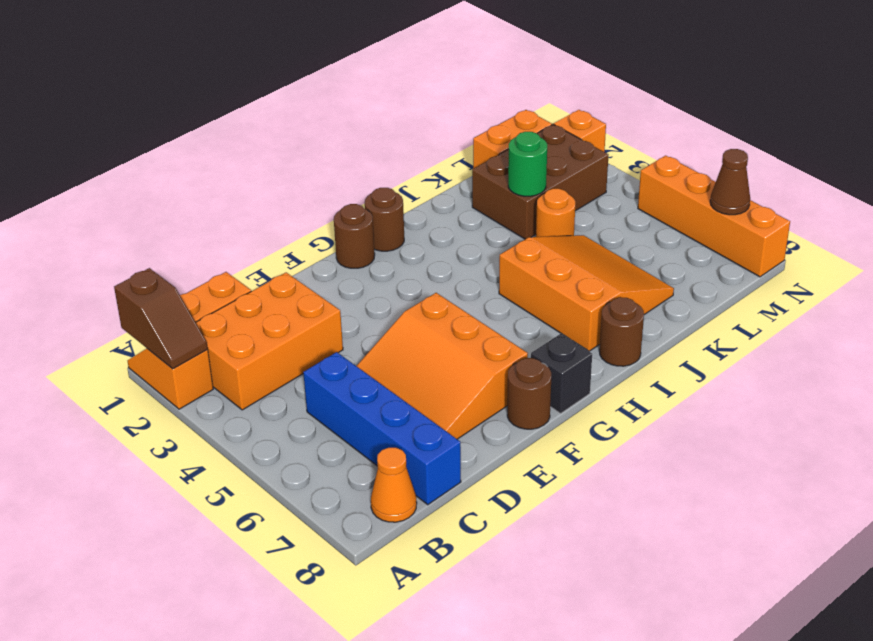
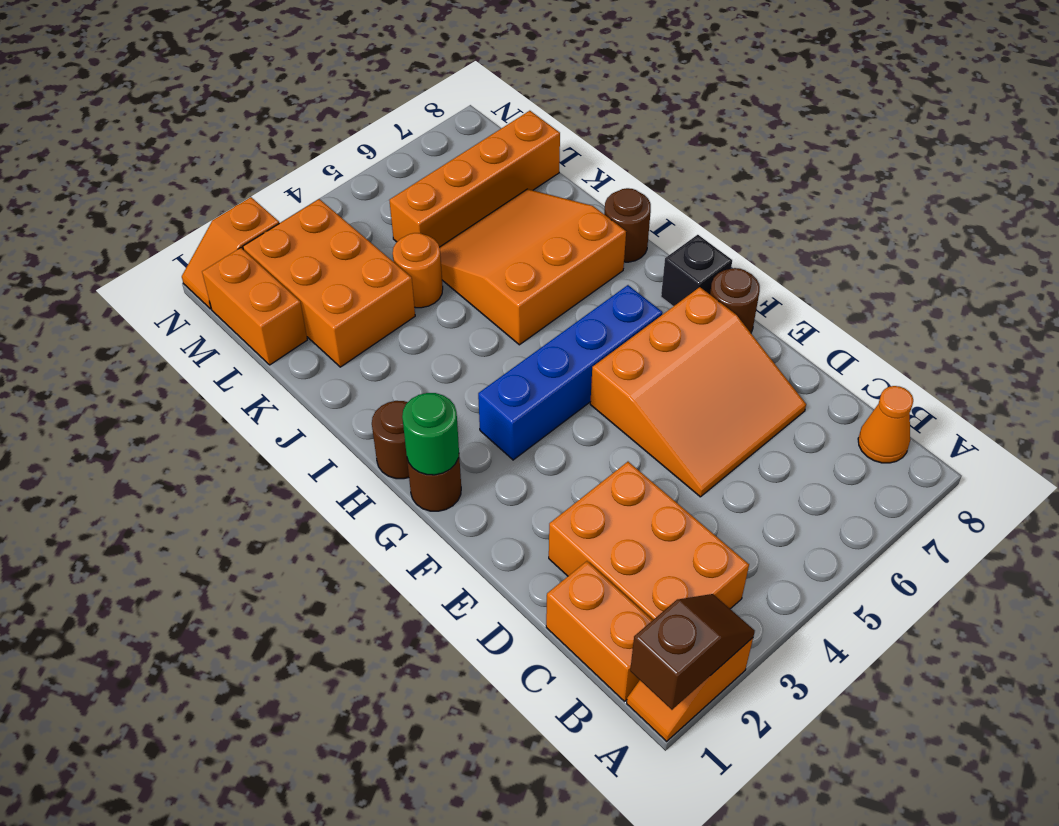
blue 1x4 brick [303,352,461,505] -> blue 1x4 brick moved to [478,285,663,460]
brown 2x3 brick [472,124,608,239] -> orange 2x3 brick [243,199,415,367]
green 1x1 round brick [508,132,547,196] -> green 1x1 round brick moved to [402,393,459,475]
orange 1x4 brick [638,156,790,277] -> orange 1x4 brick moved to [389,111,560,247]
brown 1x1 cone [710,149,750,215] -> none

